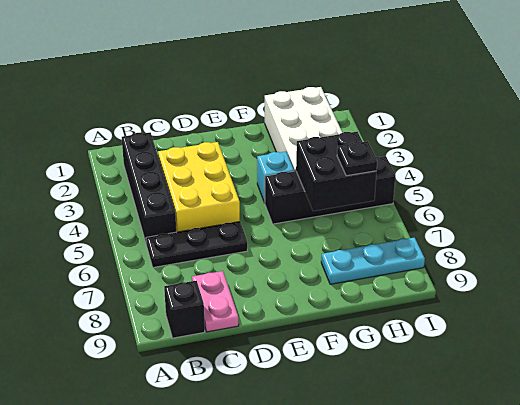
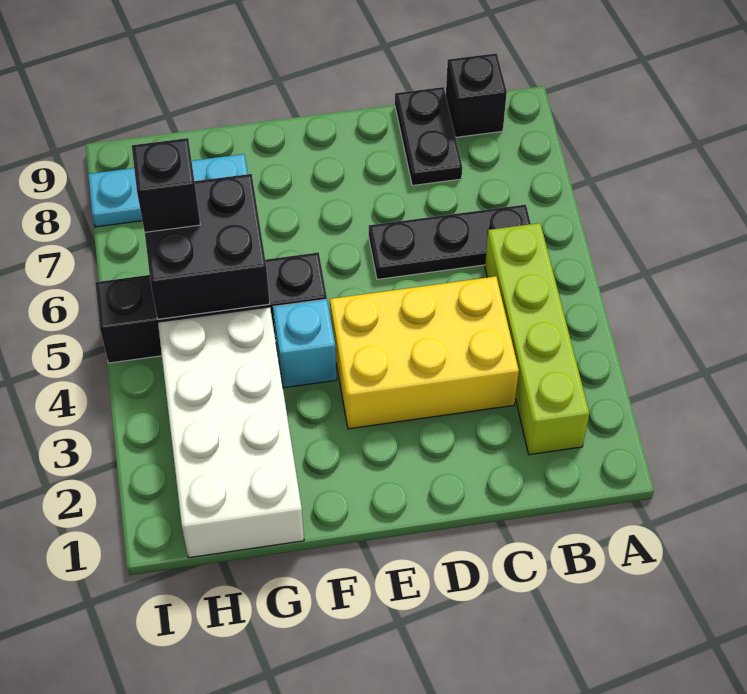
black 1x4 brick [122,133,176,245] -> lime 1x4 brick [485,223,589,455]
yellow 2x3 brick [158,142,240,232] -> yellow 2x3 brick turned to [330,276,519,429]
pink 1x2 plate [192,271,239,332] -> black 1x2 plate [395,87,462,186]
black 1x1 plate [337,141,377,176] -> black 1x1 brick [132,138,200,232]

